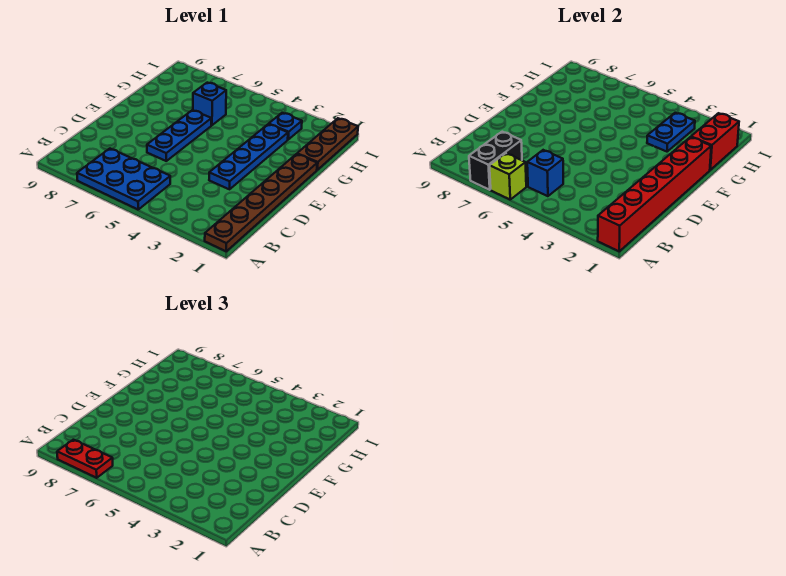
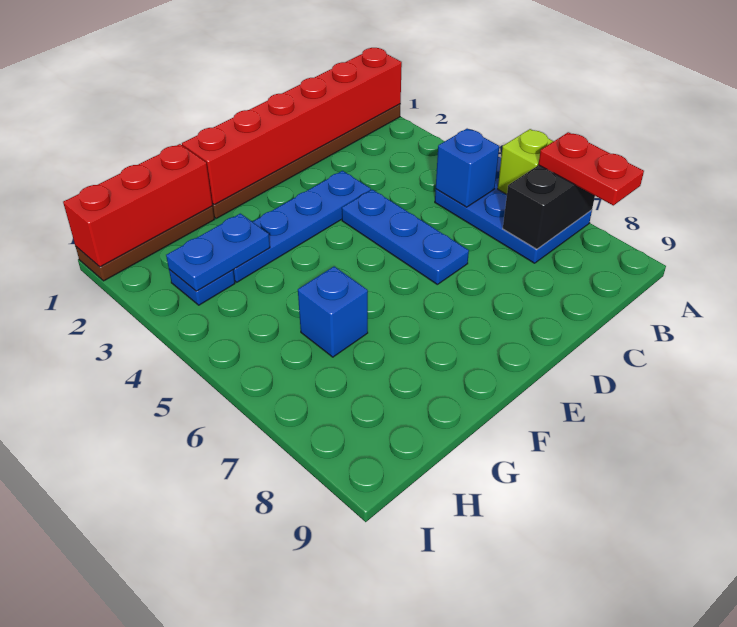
blue 1x3 plate [147,110,211,161] -> blue 1x3 plate turned to [342,190,469,285]
red 1x2 brick [691,113,739,170] -> red 1x3 brick [63,144,213,267]

